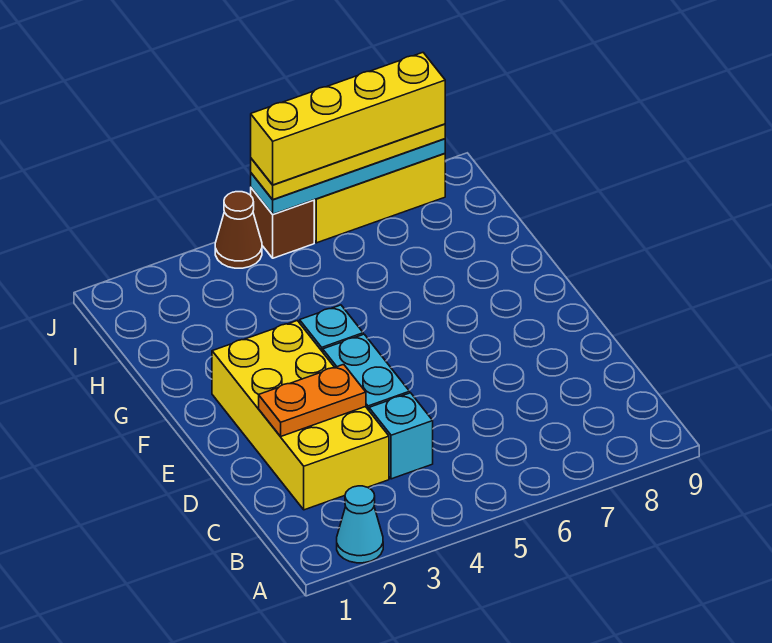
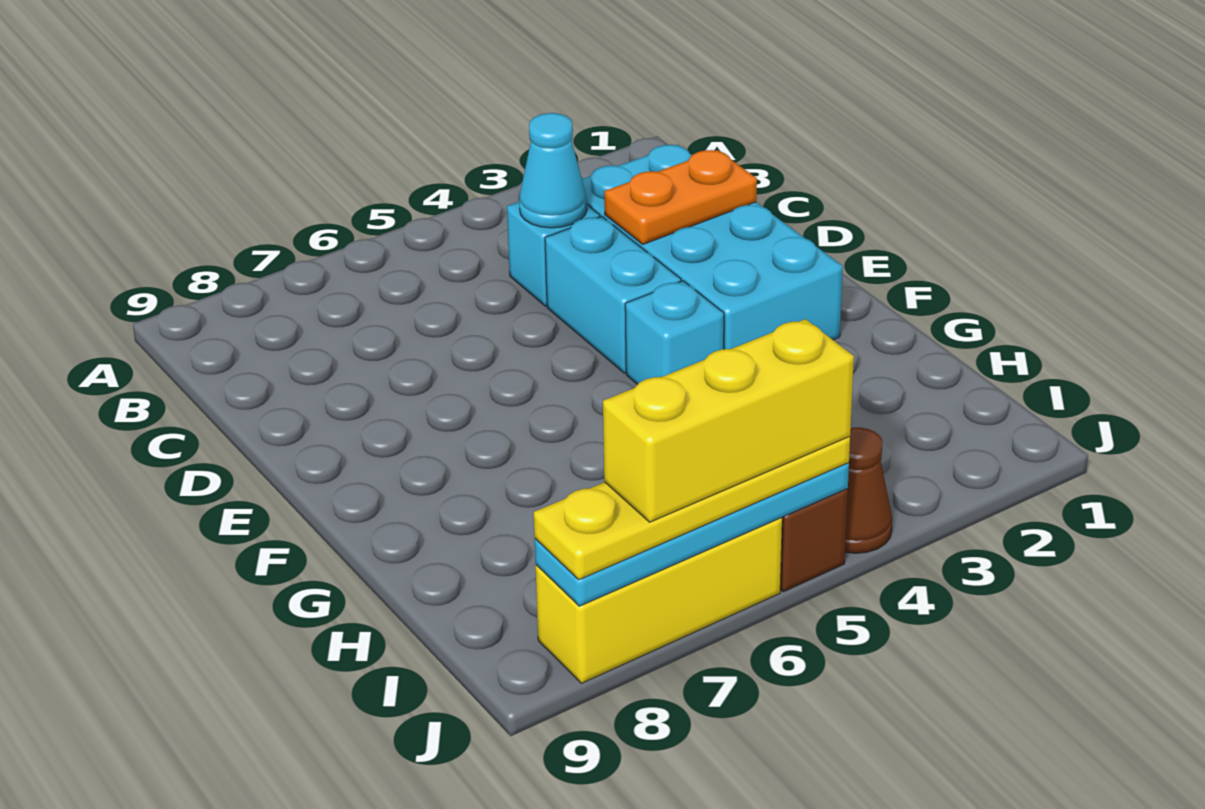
cyan 1x1 cone [337,486,383,563] -> cyan 1x1 cone moved to [519,113,587,228]
yellow 2x4 brick [212,321,389,510] -> cyan 2x4 brick [582,145,843,349]
yellow 1x4 brick [251,53,445,185] -> yellow 1x3 brick [603,319,854,522]

